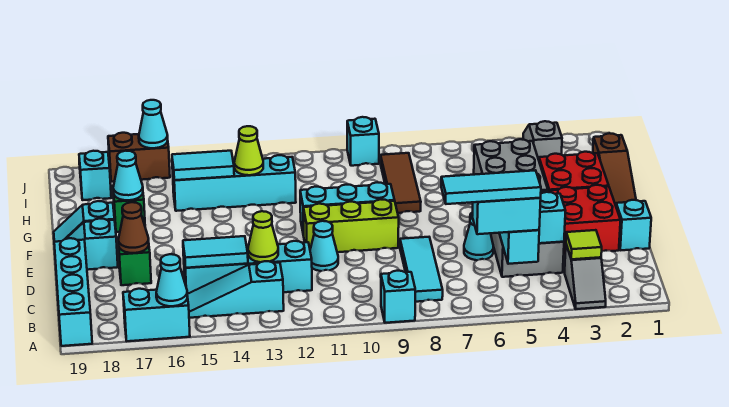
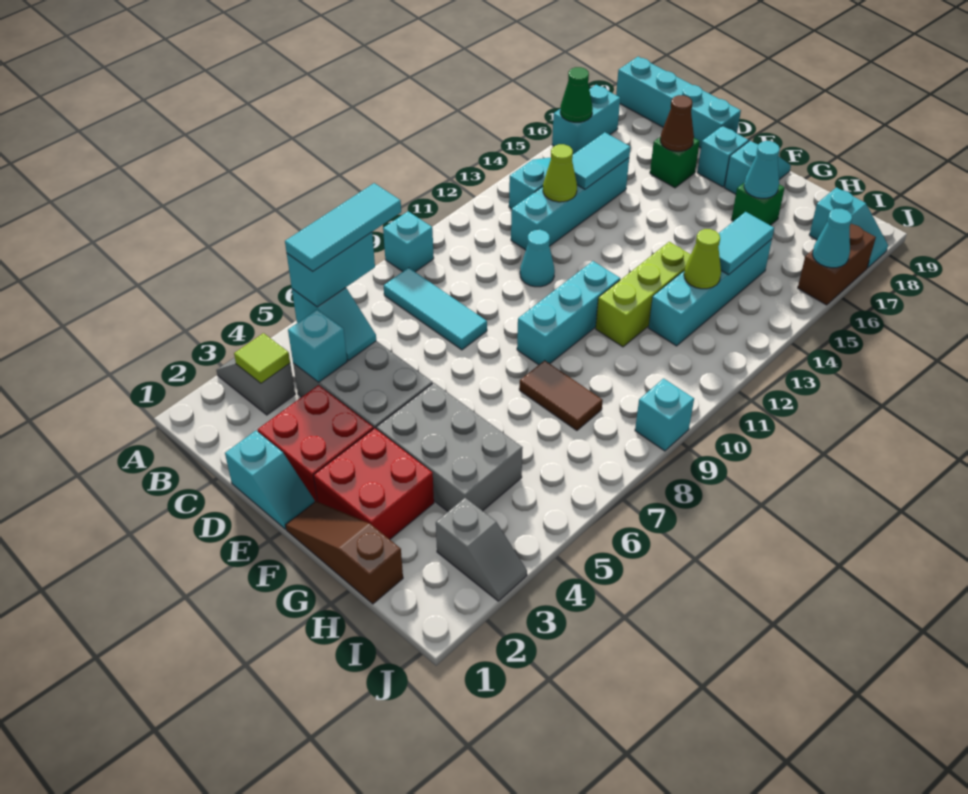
cyan 1x1 cone [156,254,188,306] -> green 1x1 cone [560,67,593,122]
cyan 1x1 cone [464,212,493,260] -> none
lime 1x3 brick [303,200,399,252] -> lime 1x3 brick moved to [596,242,691,347]
brown 1x3 tile [381,153,421,213] -> brown 1x2 tile [519,360,603,430]

